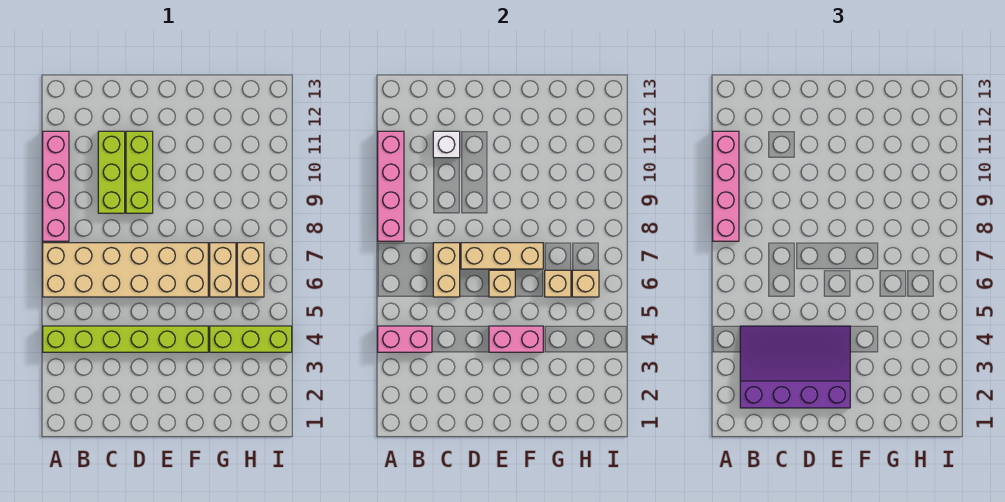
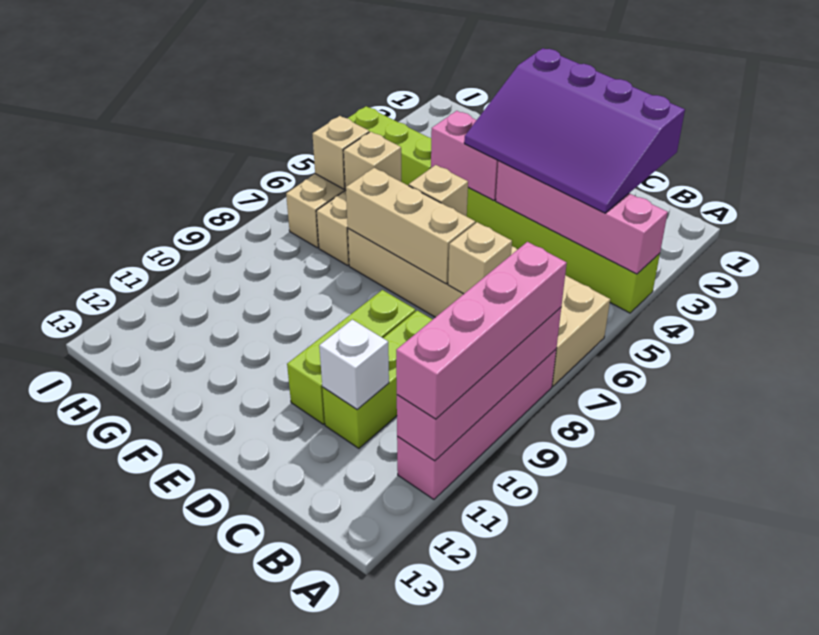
pink 1x2 brick [378,326,432,352] -> pink 1x4 brick [496,161,668,274]
tan 1x2 brick [433,243,460,297] -> tan 1x1 brick [448,222,512,294]

